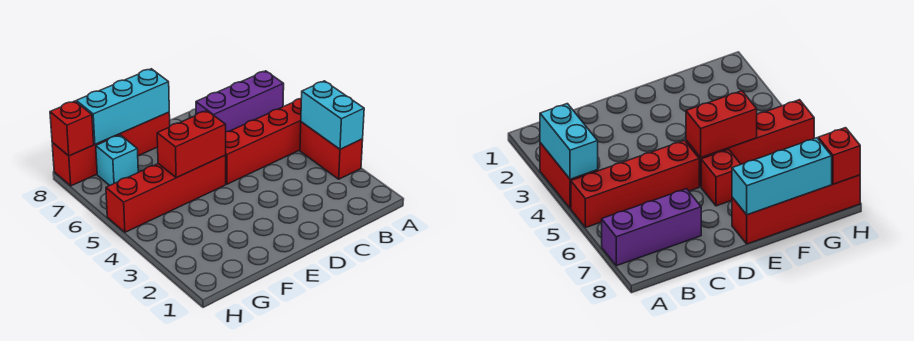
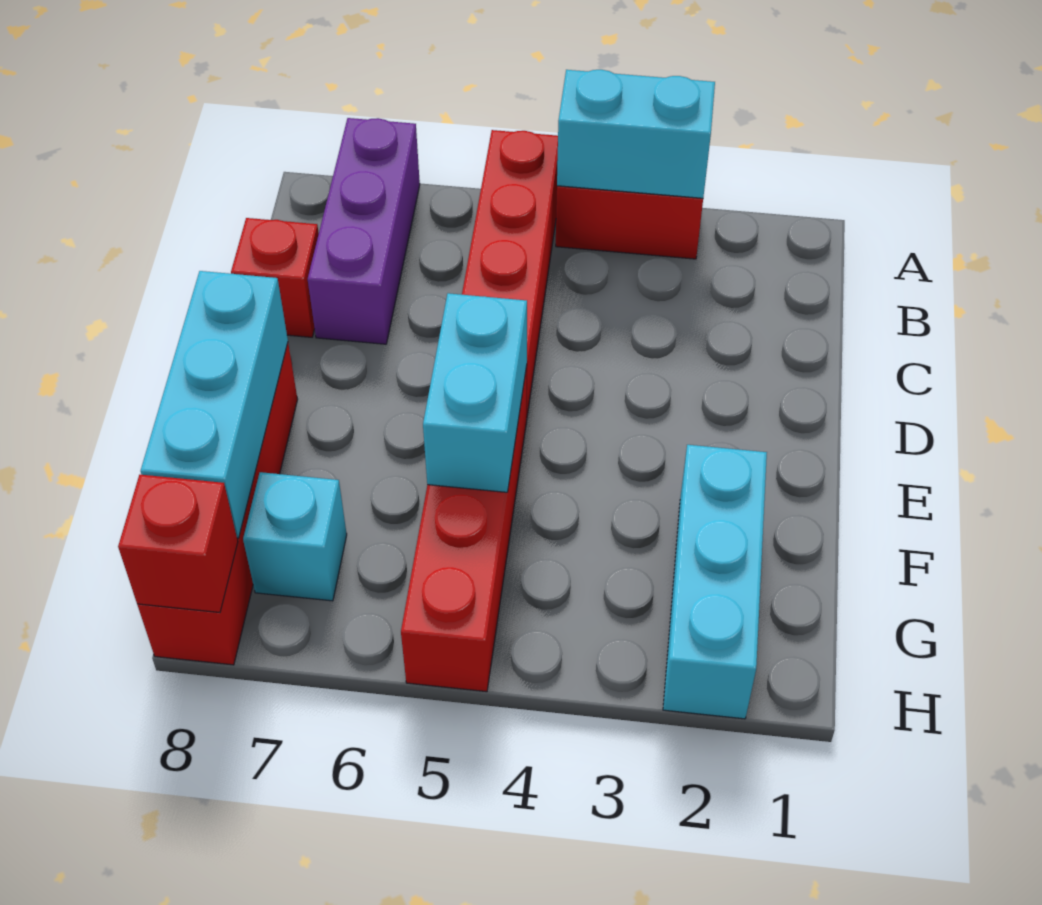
red 1x2 brick [157,111,226,178] -> cyan 1x2 brick [423,293,527,492]
red 1x1 brick [701,149,741,206] -> red 1x1 brick moved to [231,218,319,337]
none -> cyan 1x3 brick [663,445,767,719]

